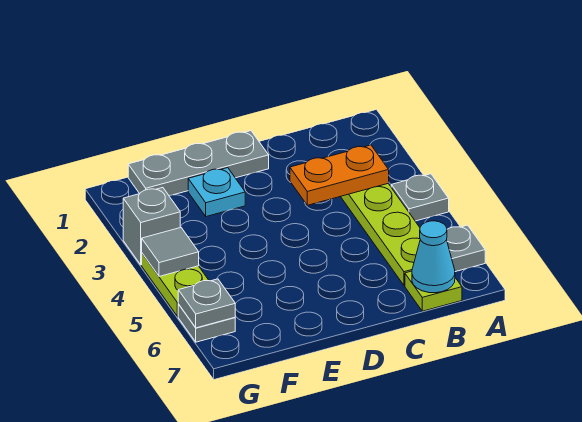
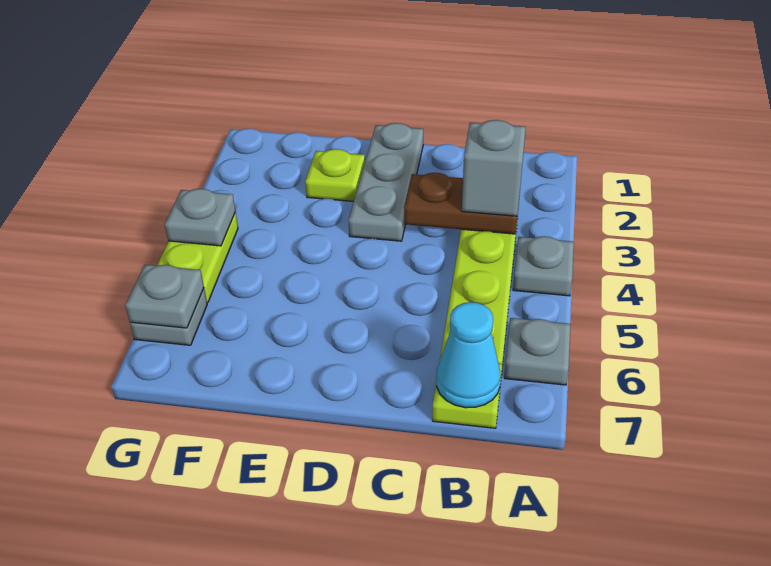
orange 1x2 plate [290,145,389,205] -> brown 1x2 plate [404,173,520,234]
grey 1x3 plate [128,131,269,196] -> grey 1x3 plate turned to [348,123,423,241]
cyan 1x1 plate [188,168,245,217] -> lime 1x1 plate [305,149,365,201]
grey 1x1 brick [123,187,180,265] -> grey 1x1 brick moved to [462,120,526,216]
grey 1x1 tile [142,228,199,276] -> grey 1x1 plate [165,189,235,246]

